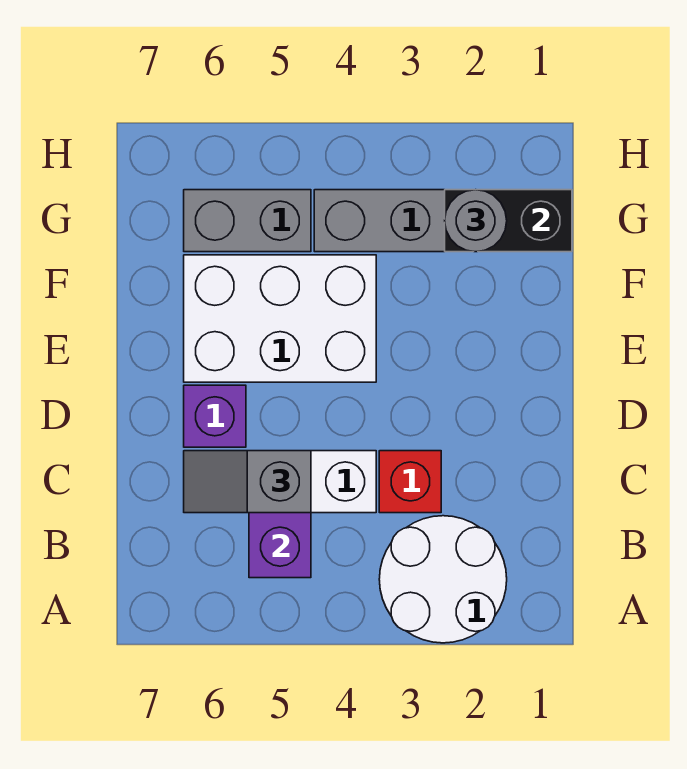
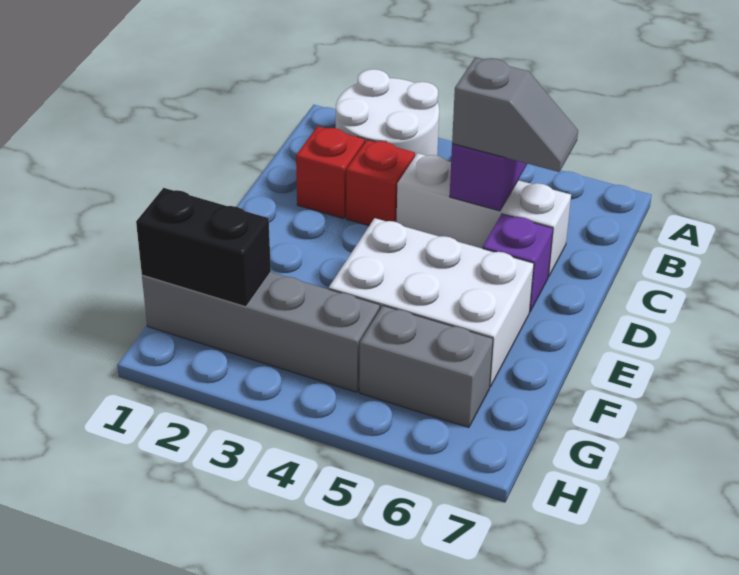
none -> red 1x1 brick [296,126,365,219]
grey 1x1 round brick [445,190,507,252] -> none

